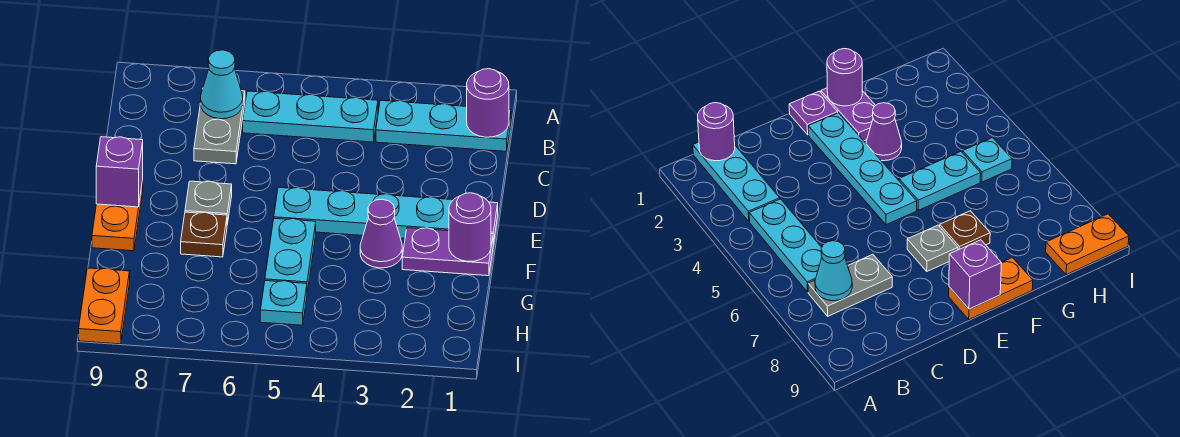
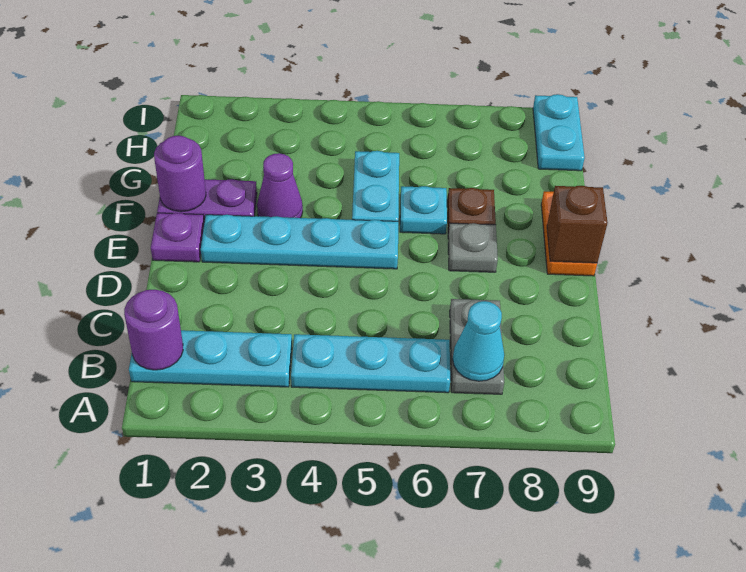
purple 1x1 brick [96,137,143,207] -> brown 1x1 brick [547,186,608,263]
cyan 1x1 plate [260,281,307,325] -> cyan 1x1 plate moved to [400,186,447,234]
orange 1x2 plate [79,268,130,344] -> cyan 1x2 plate [533,94,585,171]

